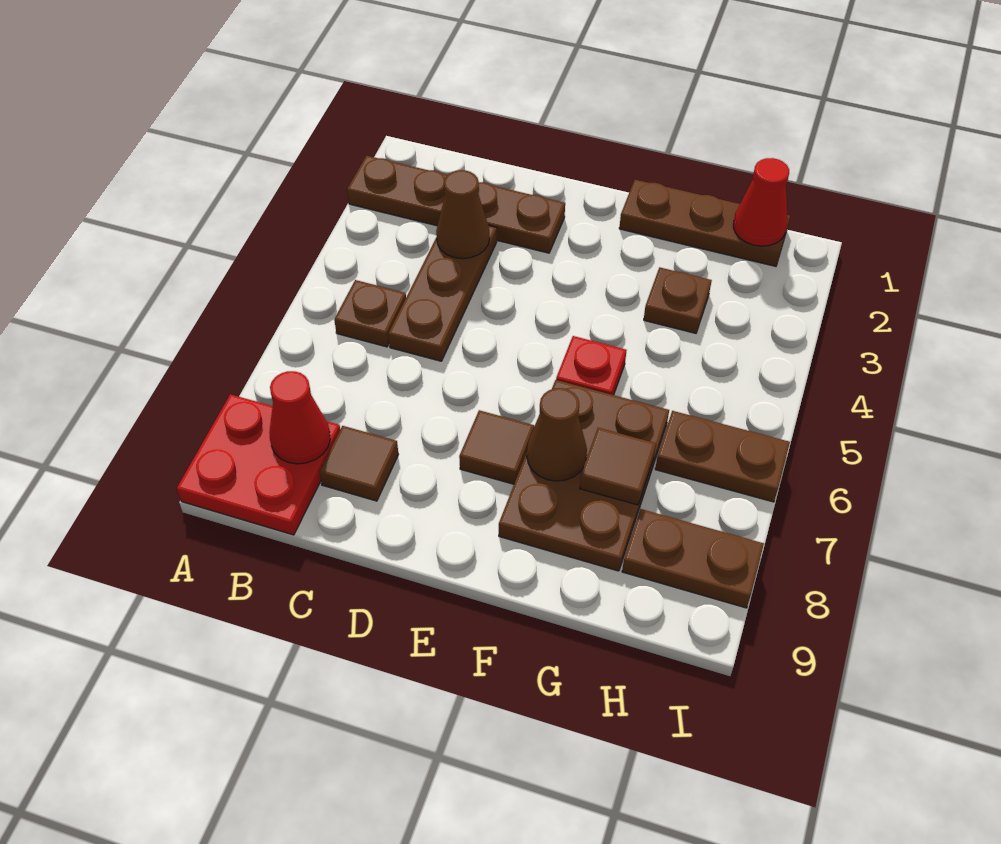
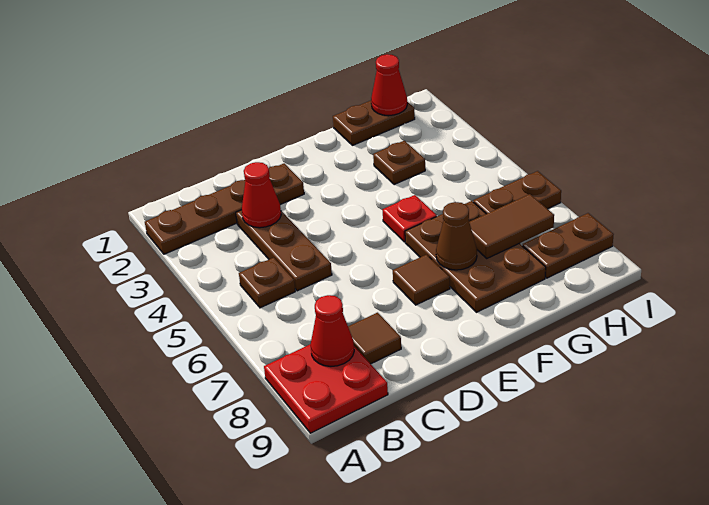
brown 1x1 cone [436,170,490,259] -> red 1x1 cone [242,162,281,228]
brown 1x3 plate [619,180,790,266] -> brown 1x2 plate [333,101,415,145]
brown 1x1 tile [580,428,656,505] -> brown 1x2 tile [469,194,554,258]

